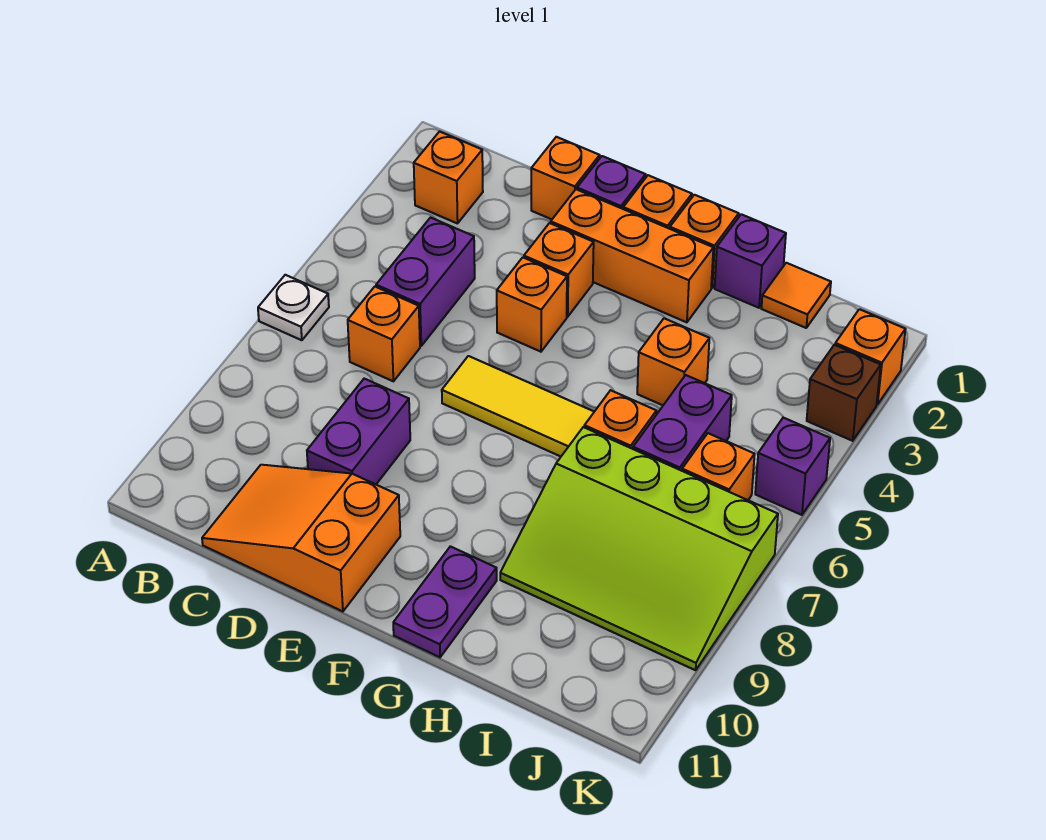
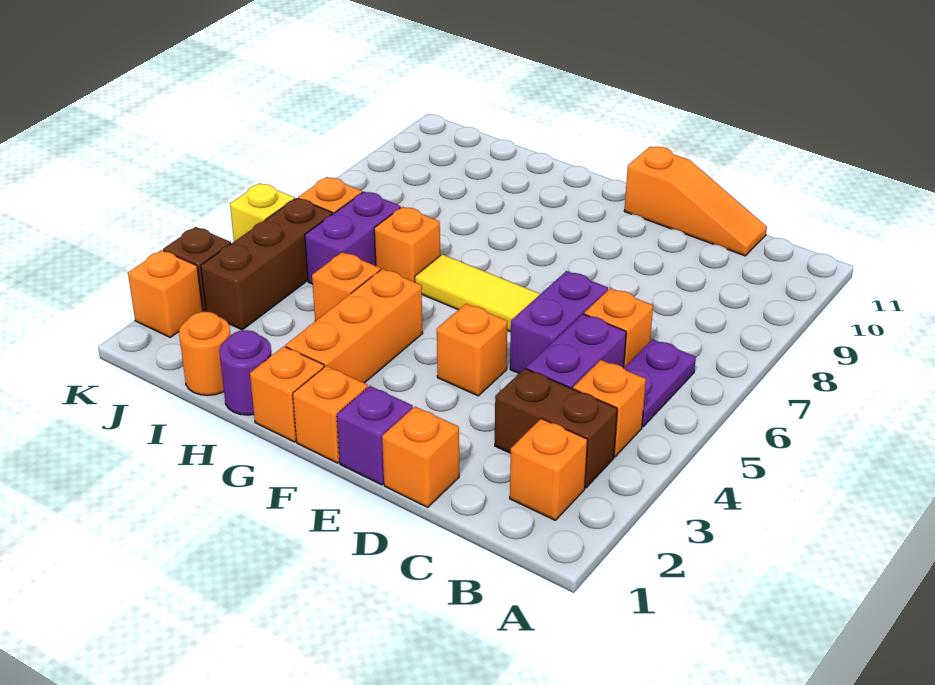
white 1x1 plate [258,275,329,340] -> none
none -> brown 1x2 brick [495,369,617,488]
orange 2x3 slope [202,465,400,611] -> orange 1x3 slope [624,146,767,256]
purple 1x2 brick [307,379,410,484] -> purple 1x2 brick moved to [510,271,608,373]
orange 1x3 brick [551,189,713,322] -> orange 1x3 brick turned to [285,269,423,383]
orange 1x1 brick [524,223,594,317] -> orange 1x1 brick moved to [573,360,646,457]
purple 1x2 plate [393,546,497,657] -> purple 1x2 plate moved to [624,339,696,427]
purple 1x1 brick [715,214,786,308] -> purple 1x1 round brick [219,330,272,415]
lime 3x4 slope [500,427,778,670] -> none
orange 1x1 tile [761,263,831,328] -> orange 1x1 round brick [179,312,231,395]
none -> brown 1x3 brick [201,198,332,330]
purple 1x1 brick [755,418,830,515] -> yellow 1x1 brick [230,183,295,241]

